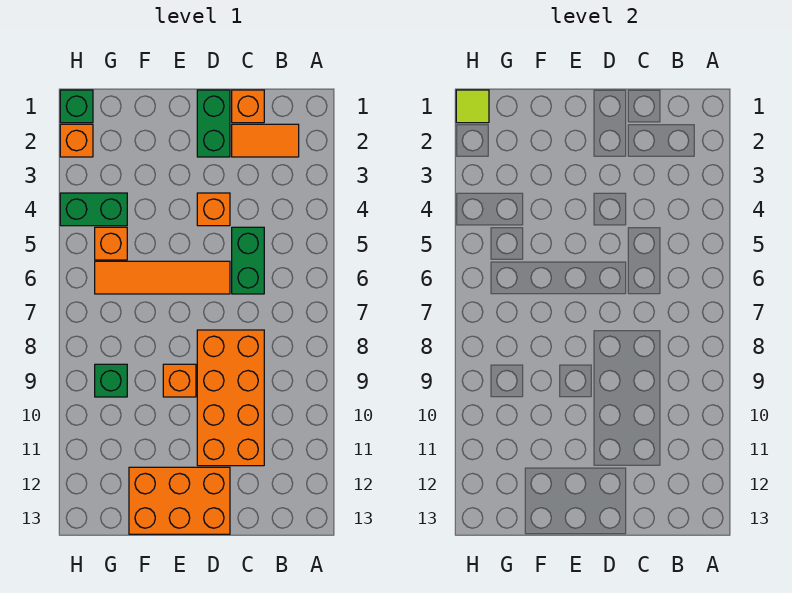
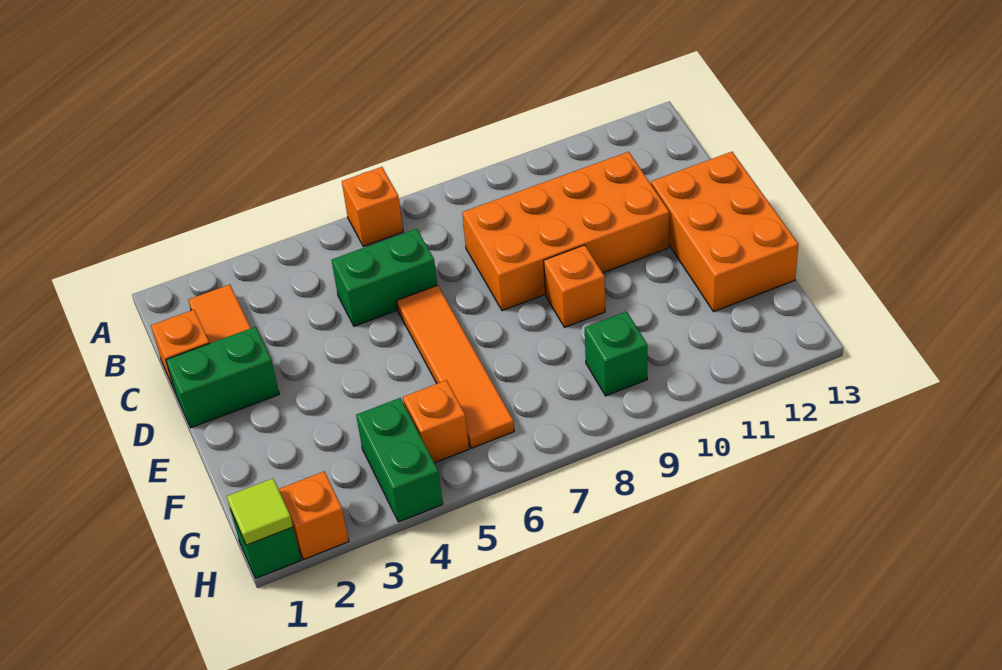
orange 1x1 brick [197,193,230,226] -> orange 1x1 brick moved to [342,167,403,246]

